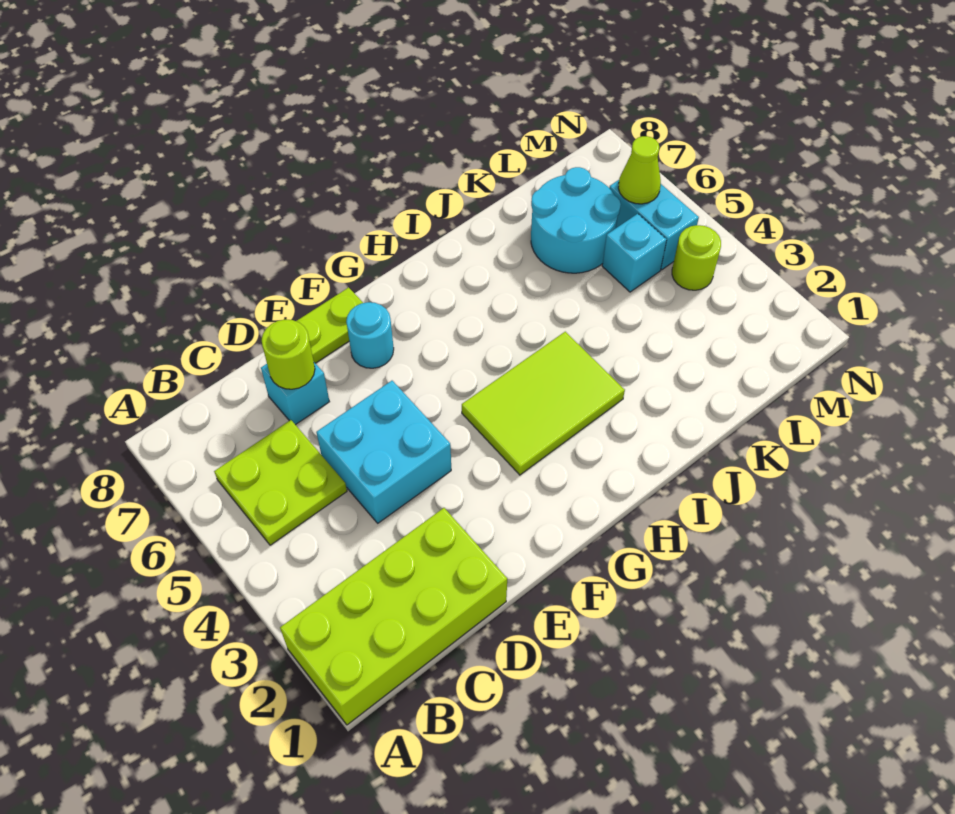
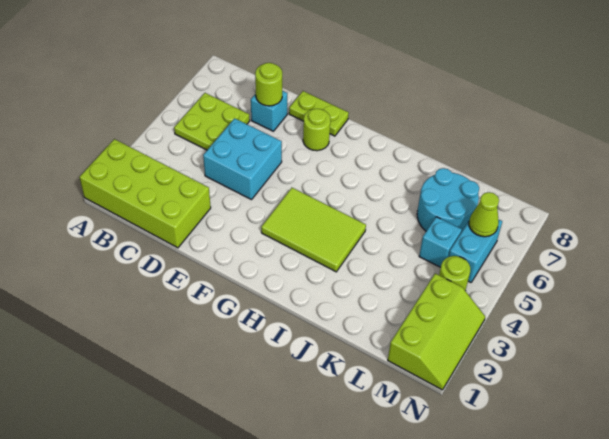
cyan 1x1 round brick [346,302,394,368] -> lime 1x1 round brick [303,109,331,151]
none -> lime 2x3 slope [388,274,485,390]

